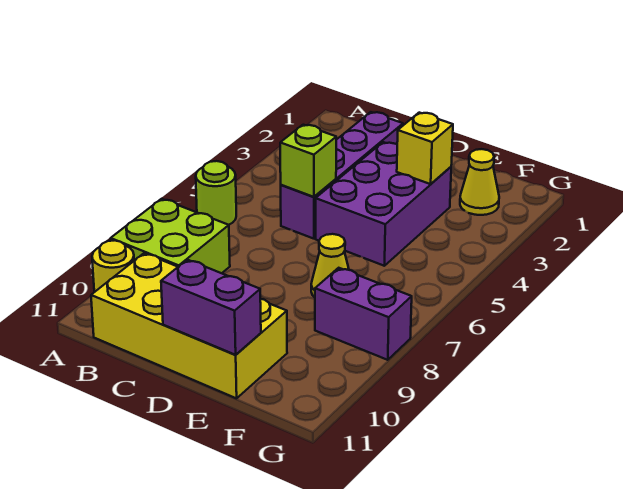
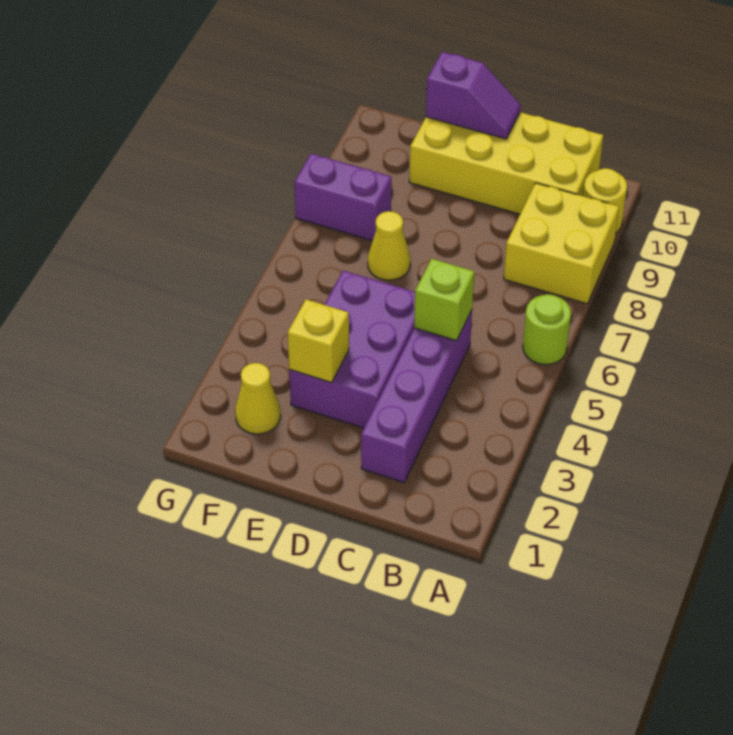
lime 2x2 brick [111,199,230,273] -> yellow 2x2 brick [504,183,619,304]
purple 1x2 brick [161,260,261,355] -> purple 1x2 slope [426,52,521,139]

